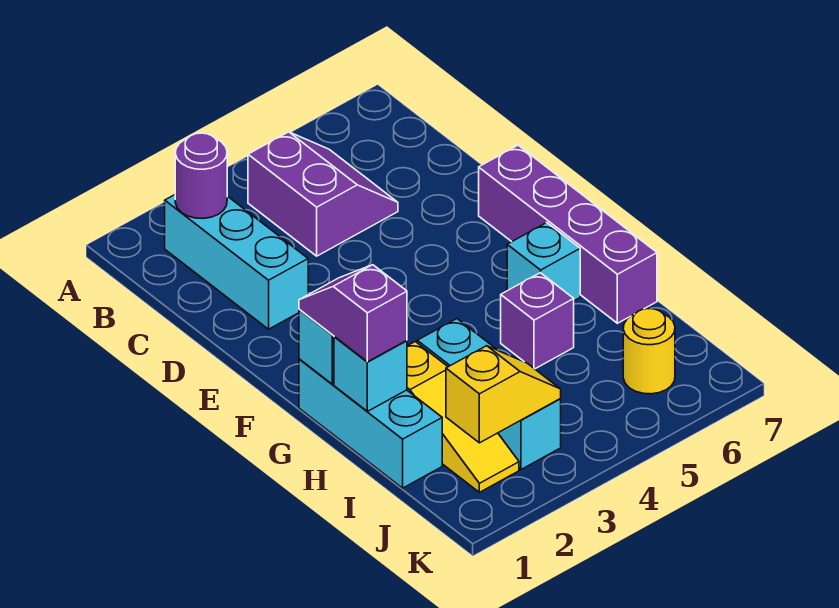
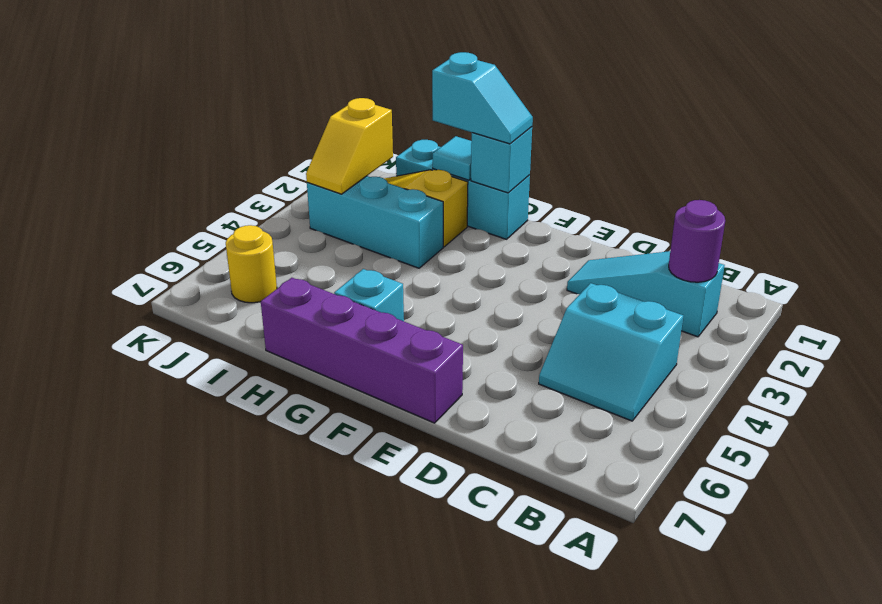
cyan 1x3 brick [165,195,308,329] -> cyan 1x3 slope [567,251,725,337]
purple 2x2 slope [248,132,398,256] -> cyan 2x2 slope [539,283,683,421]
purple 1x2 slope [299,265,407,362] -> cyan 1x2 slope [432,52,533,144]
cyan 1x1 brick [334,337,407,411] -> cyan 1x1 tile [433,136,472,180]
purple 1x1 brick [501,273,574,369] -> none

